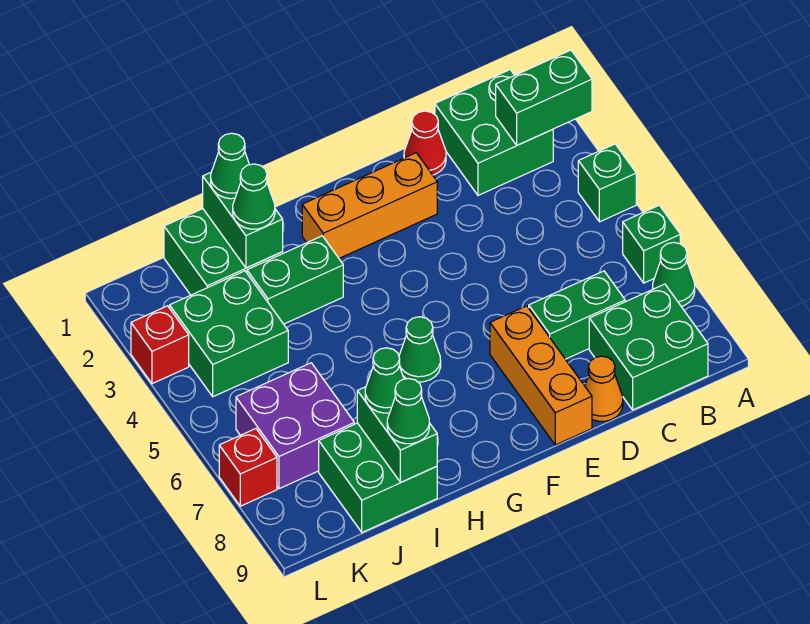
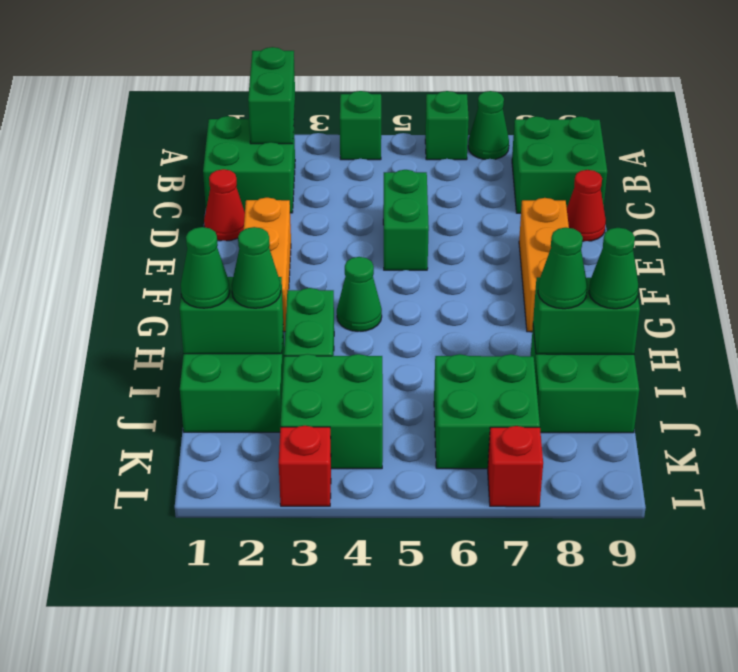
green 1x2 brick [529,271,625,359] -> green 1x2 brick moved to [383,170,429,270]
orange 1x1 cone [585,356,623,421] -> red 1x1 cone [567,170,606,241]
orange 1x3 brick [490,306,592,445] -> orange 1x3 brick turned to [519,198,569,332]
green 1x1 cone [399,317,441,382] -> green 1x1 cone moved to [337,257,382,332]
purple 2x2 brick [236,363,354,489] -> green 2x2 brick [434,354,540,469]

